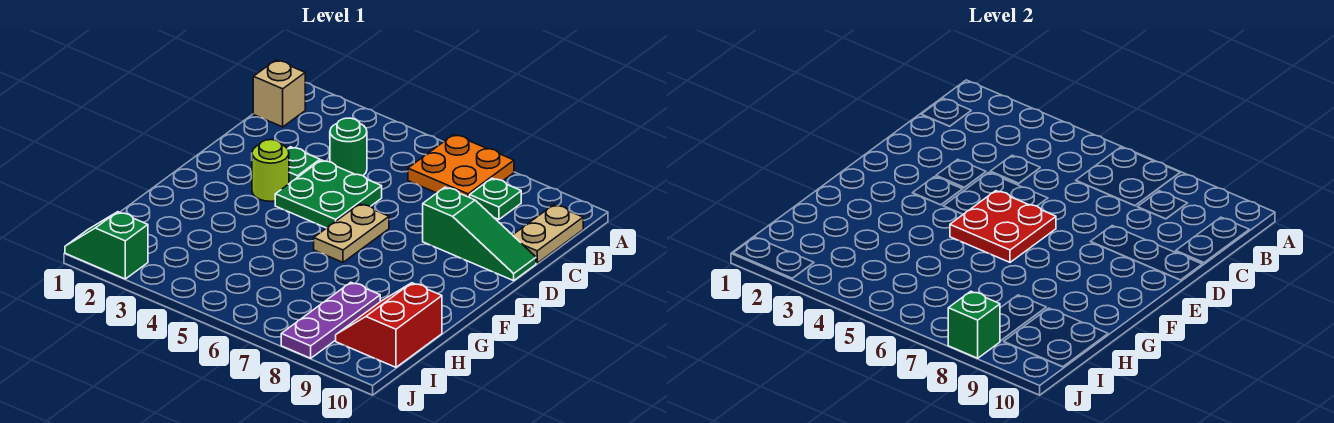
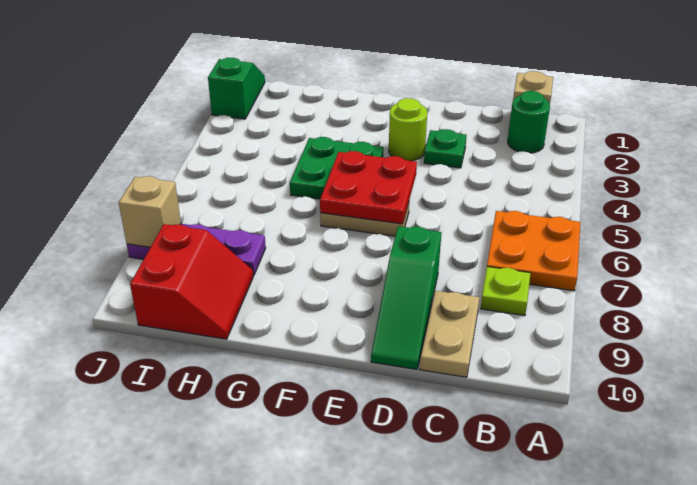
green 1x1 plate [470,178,521,219] -> lime 1x1 plate [481,267,531,316]
tan 1x2 plate [513,205,583,263] -> tan 1x2 plate turned to [420,291,480,377]
green 1x1 round brick [330,118,367,176] -> green 1x1 round brick moved to [508,91,550,153]
green 2x2 plate [275,160,382,228] -> green 2x2 plate moved to [290,137,384,199]
red 2x2 slope [336,283,442,367] -> red 2x2 slope turned to [130,224,253,339]
green 1x1 brick [948,291,1000,358] -> tan 1x1 brick [119,176,181,247]

